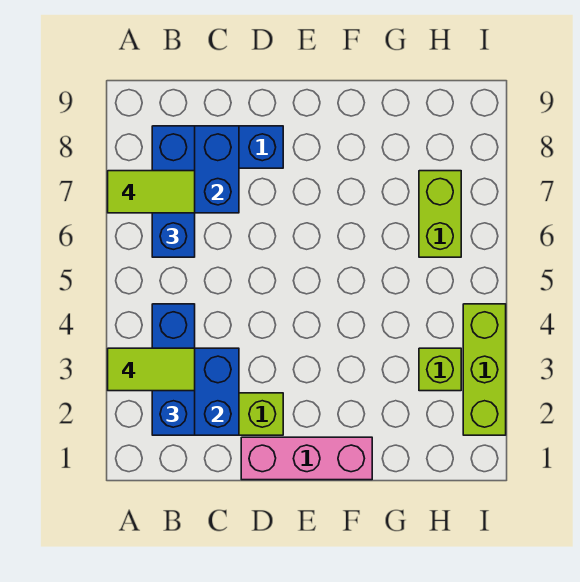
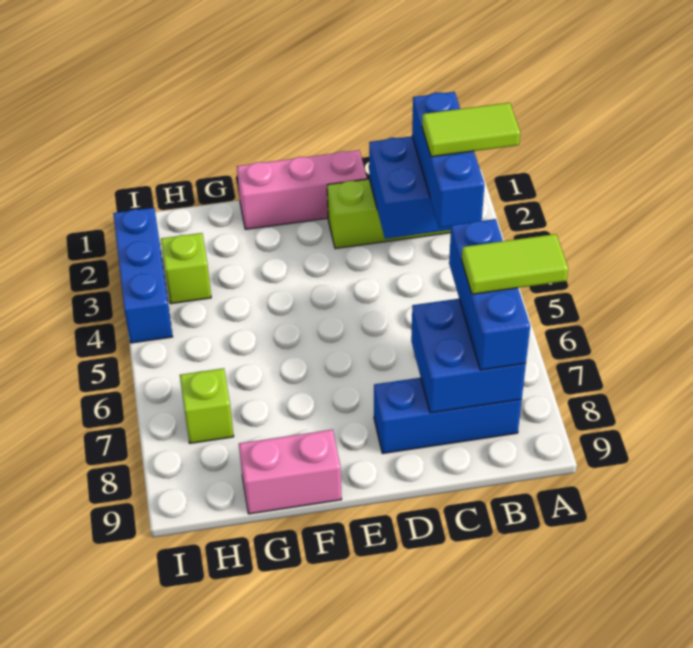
none -> pink 1x2 brick [239,430,342,514]
lime 1x2 brick [419,171,461,257] -> lime 1x1 brick [180,368,234,443]
lime 1x3 brick [463,304,506,435] -> blue 1x3 brick [113,208,172,343]

